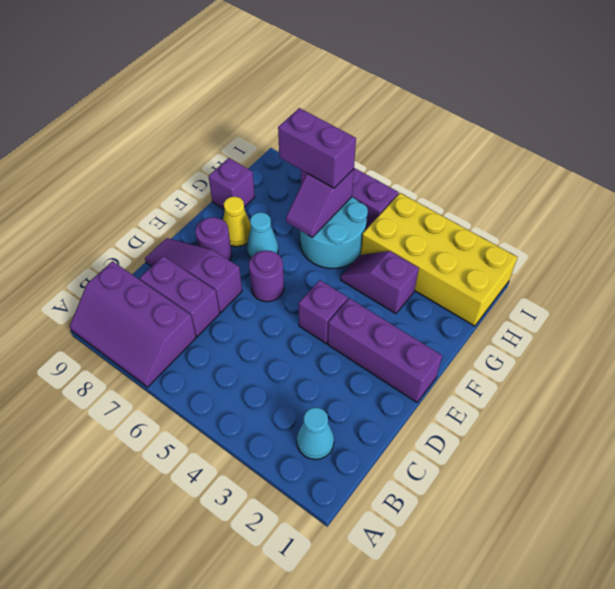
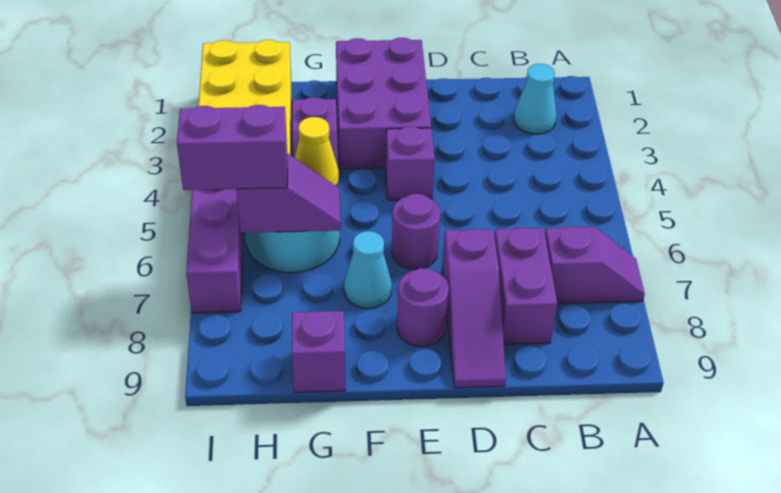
purple 2x3 slope [70,261,196,387] -> purple 1x2 slope [545,227,645,304]
purple 1x3 brick [328,298,442,402] -> purple 2x3 brick [336,38,431,169]
yellow 1x1 cone [223,197,251,247] -> yellow 1x1 cone moved to [295,117,339,186]
purple 1x2 brick [278,108,356,188] -> purple 1x2 brick turned to [177,105,287,190]

